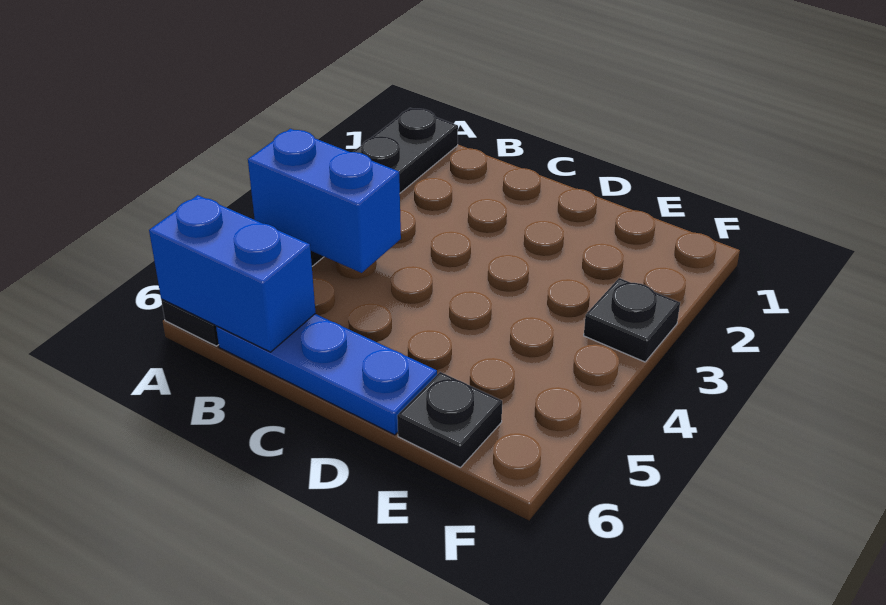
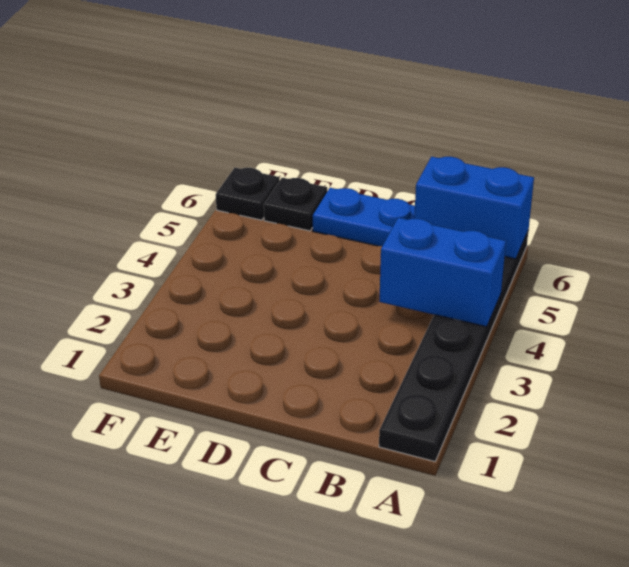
black 1x1 plate [584,278,680,362] -> black 1x1 plate moved to [216,168,280,220]

